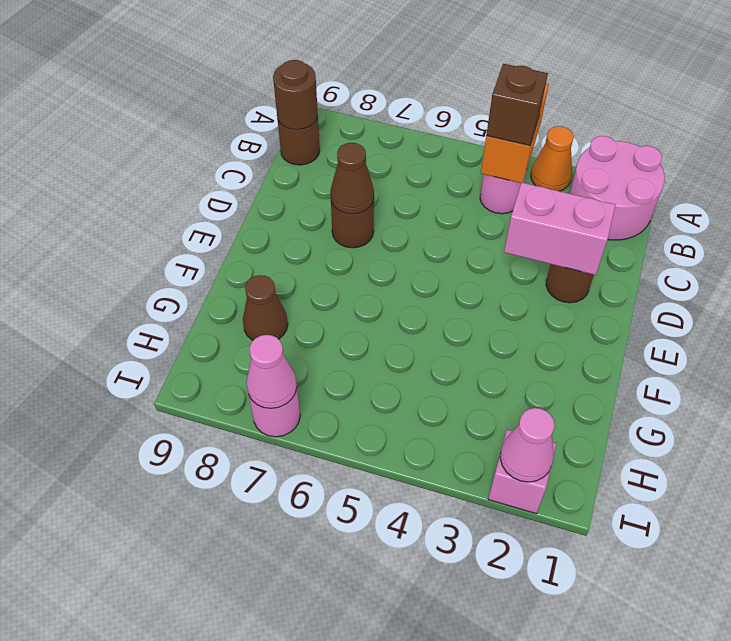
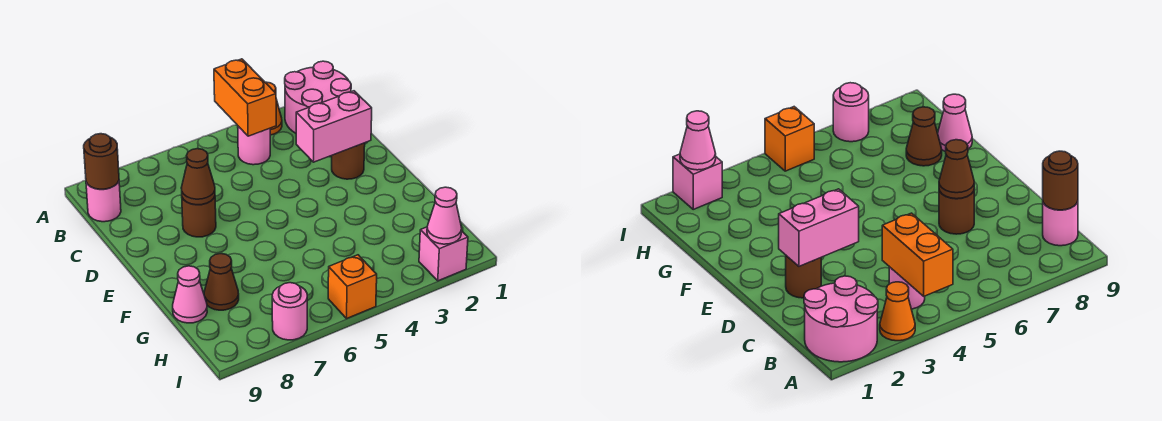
brown 1x1 brick [486,64,548,146] -> none
brown 1x1 round brick [277,116,320,165] -> pink 1x1 round brick [86,181,121,222]
none -> orange 1x1 brick [328,255,377,318]
pink 1x1 cone [246,335,297,409] -> pink 1x1 cone moved to [173,266,207,323]

